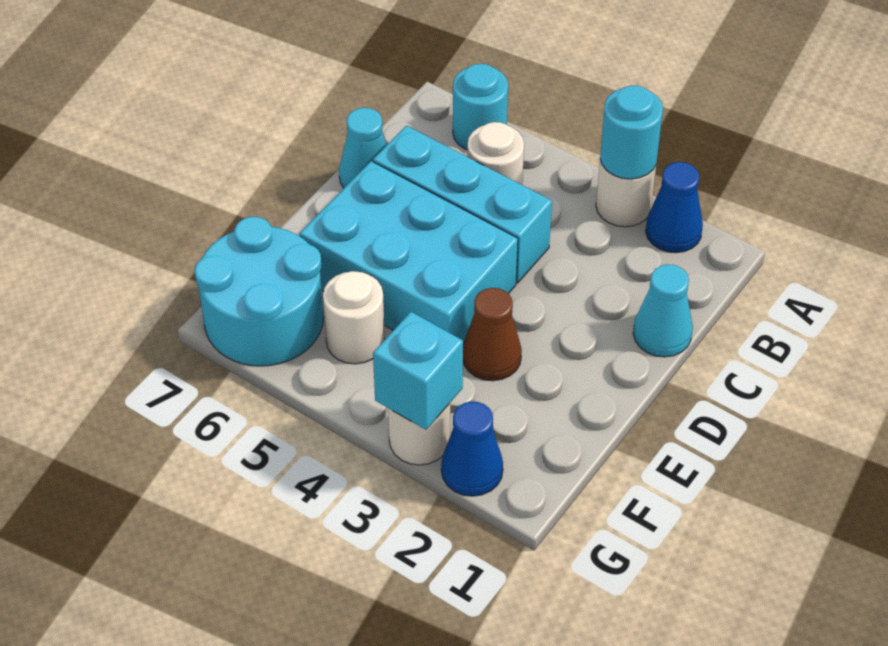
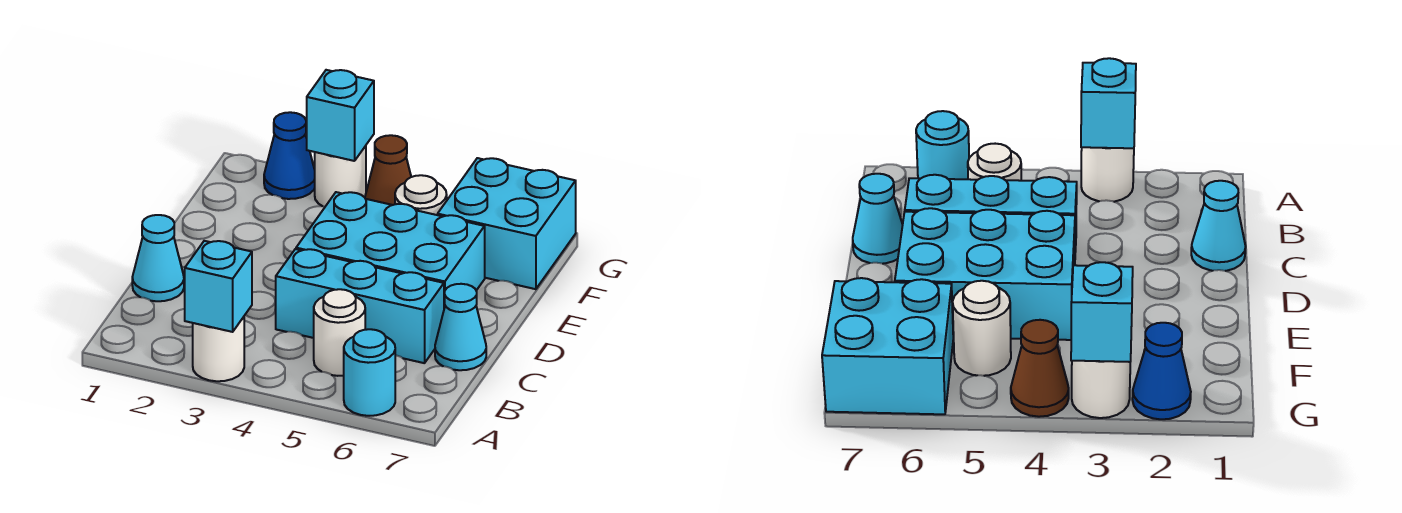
blue 1x1 cone [646,162,703,253] -> none
cyan 1x1 round brick [600,86,663,179] -> cyan 1x1 brick [185,241,252,332]
brown 1x1 cone [463,288,522,381] -> brown 1x1 cone moved to [365,135,411,205]
cyan 2x2 round brick [195,217,324,366] -> cyan 2x2 brick [438,158,576,289]

